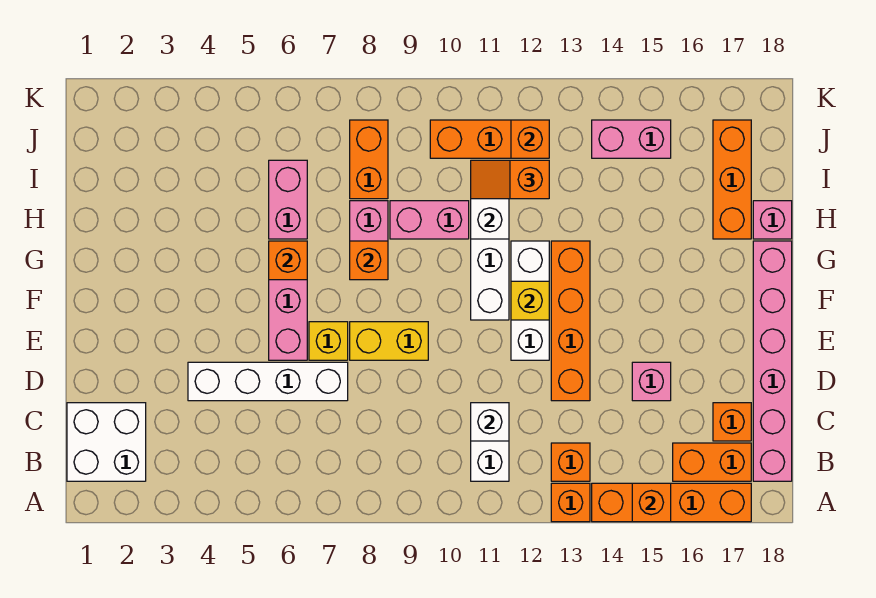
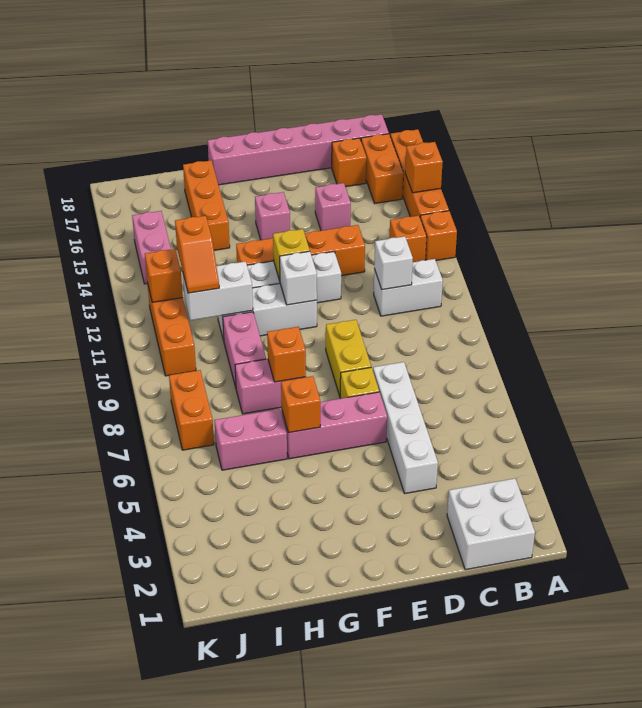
none -> white 1x1 brick [280,251,317,305]
orange 1x3 brick [713,120,751,239] -> orange 1x3 brick turned to [183,160,230,250]
pink 1x1 brick [753,201,792,239] -> pink 1x1 brick moved to [255,192,290,240]
orange 1x2 brick [350,120,388,199] -> orange 1x2 brick turned to [169,370,214,450]

